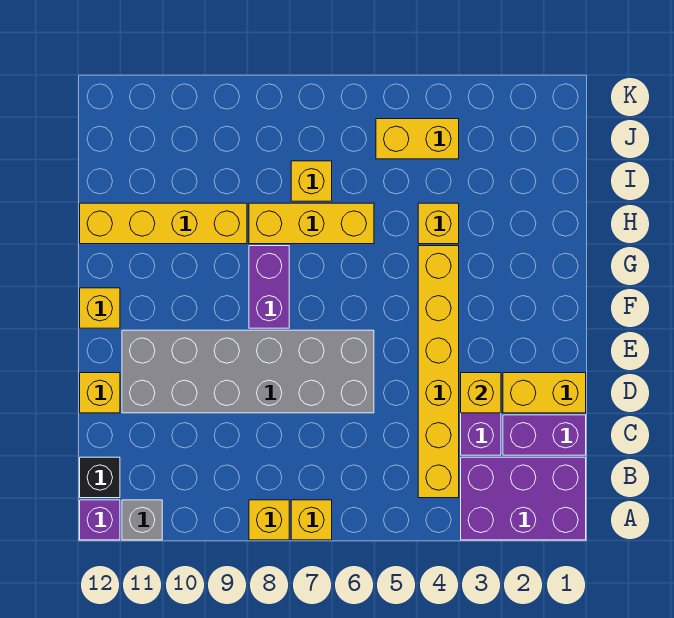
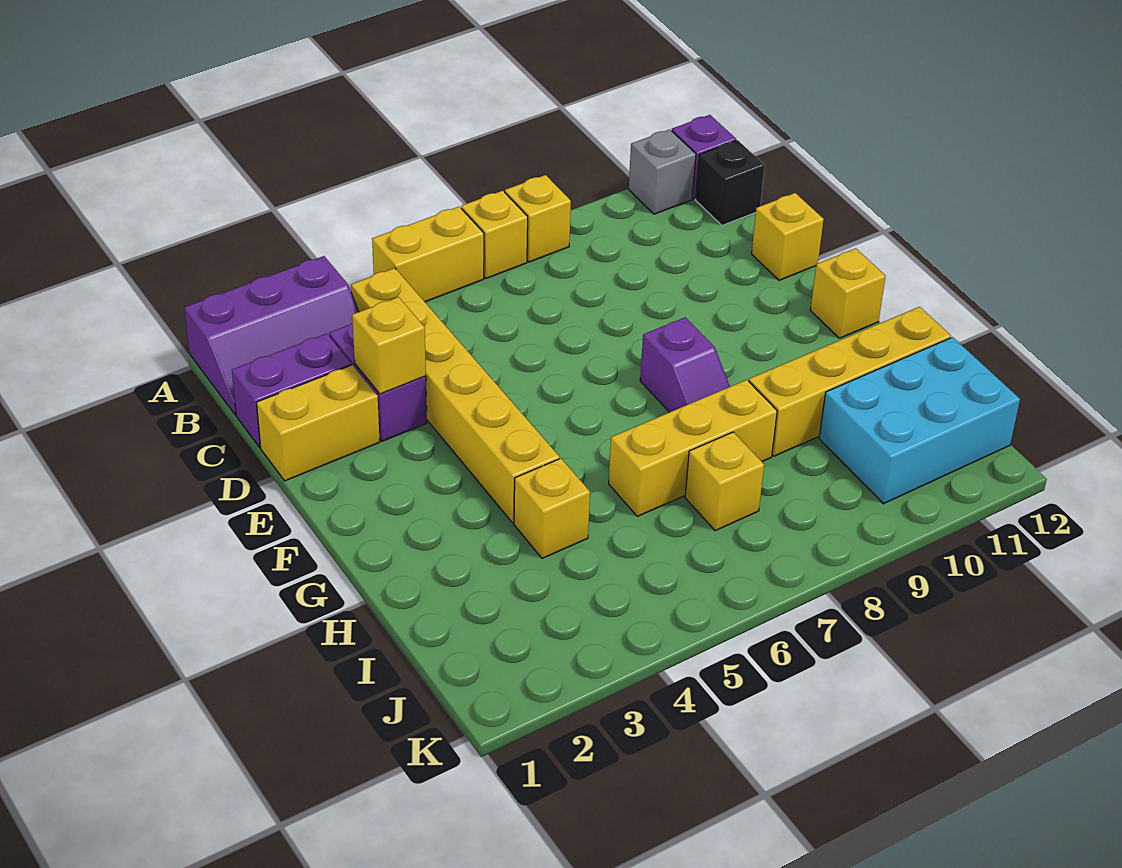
purple 2x3 brick [461,457,586,540] -> purple 2x3 slope [184,256,359,415]
grey 2x6 brick [122,330,374,413] -> none
purple 1x2 brick [249,246,289,328] -> purple 1x2 slope [640,317,730,412]
none -> cyan 2x3 brick [819,337,1020,504]
yellow 1x2 brick [376,119,459,159] -> yellow 1x2 brick moved to [372,207,484,302]

